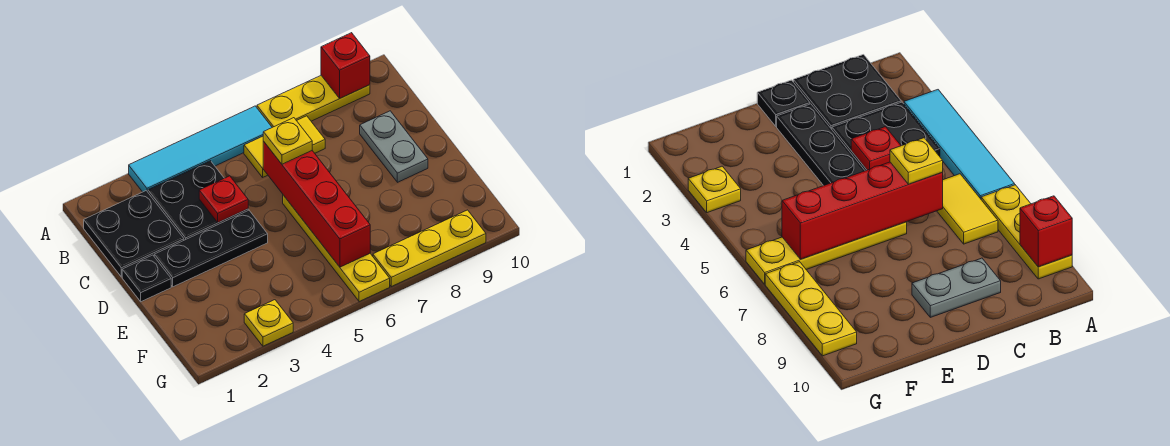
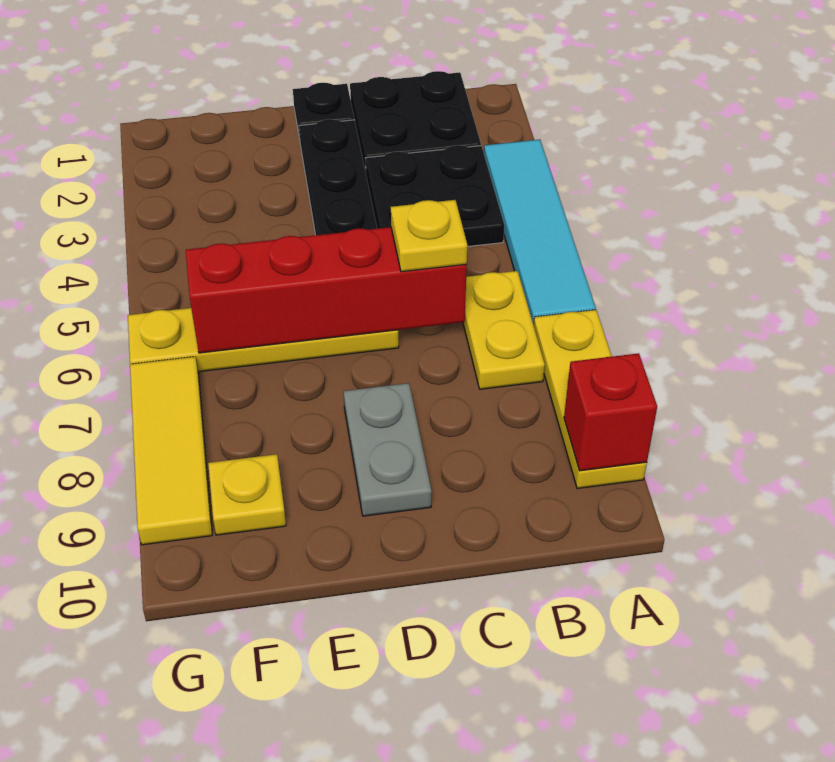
yellow 1x2 tile [244,116,325,177] -> yellow 1x2 plate [463,271,545,389]
red 1x1 plate [199,176,248,223] -> none
grey 1x2 plate [360,111,428,182] -> grey 1x2 plate turned to [344,383,432,516]
yellow 1x1 plate [244,300,293,346] -> yellow 1x1 plate moved to [208,454,286,535]
yellow 1x3 plate [373,210,486,287] -> yellow 1x3 tile [130,357,212,545]

